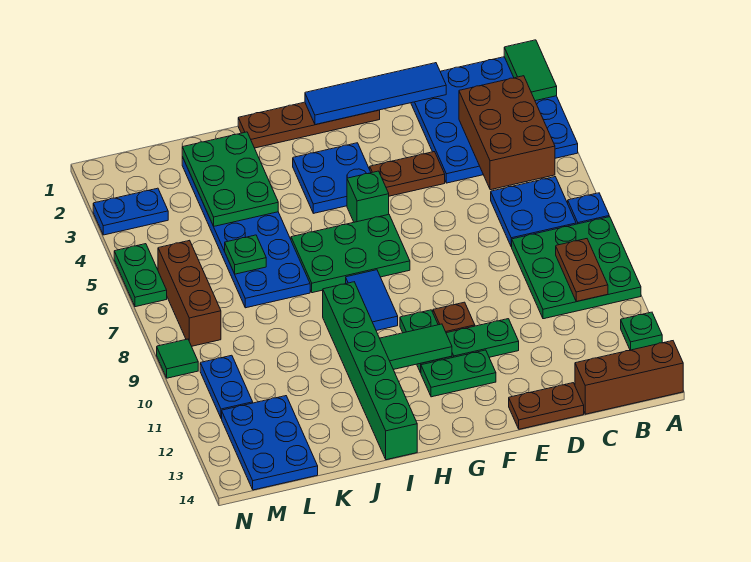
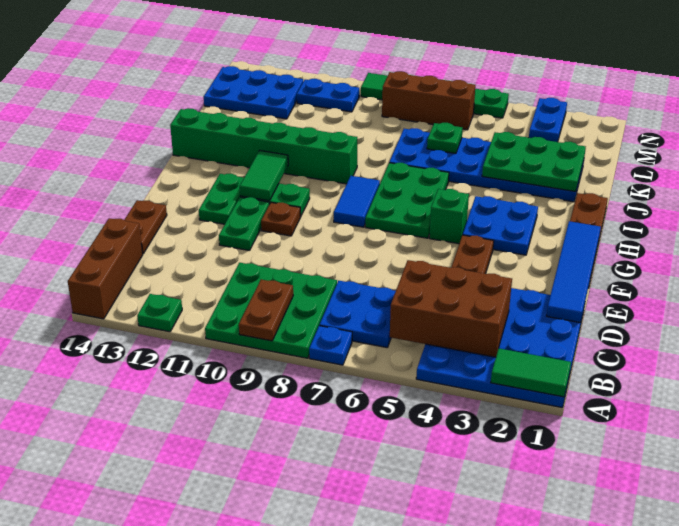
brown 1x2 plate [556,239,608,302] -> brown 1x2 plate turned to [239,280,293,341]
blue 1x2 tile [346,270,398,331] -> blue 1x2 tile turned to [334,176,380,227]

